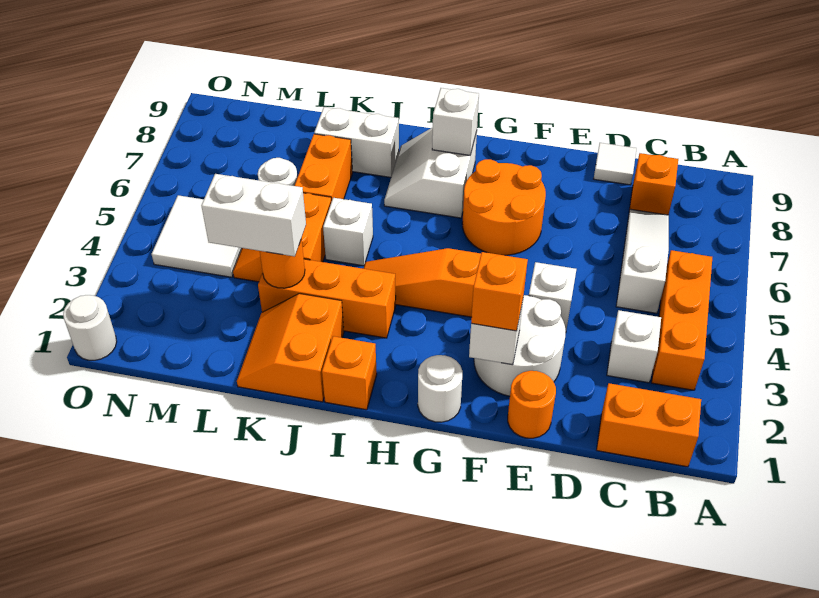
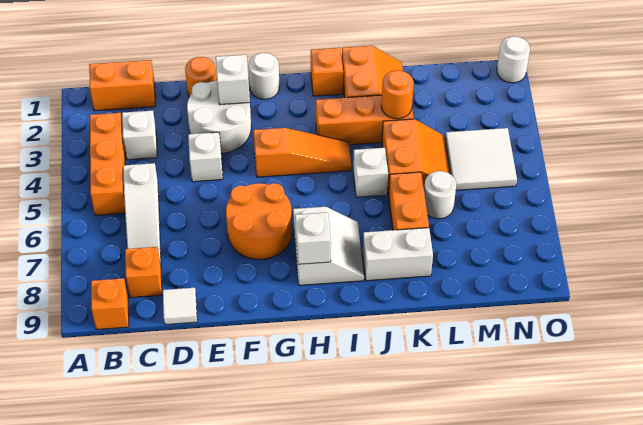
orange 1x1 brick [471,252,528,331] -> orange 1x1 brick moved to [91,278,129,330]
white 1x2 brick [201,174,306,257] -> none

